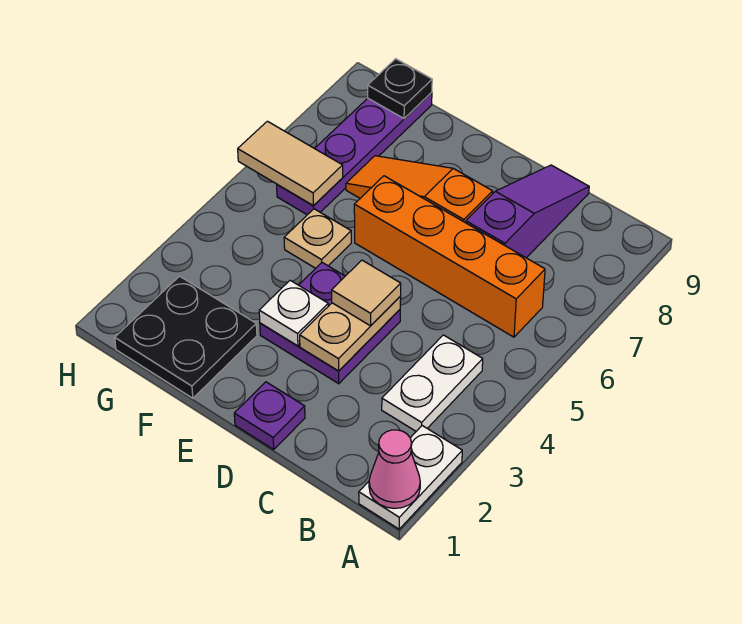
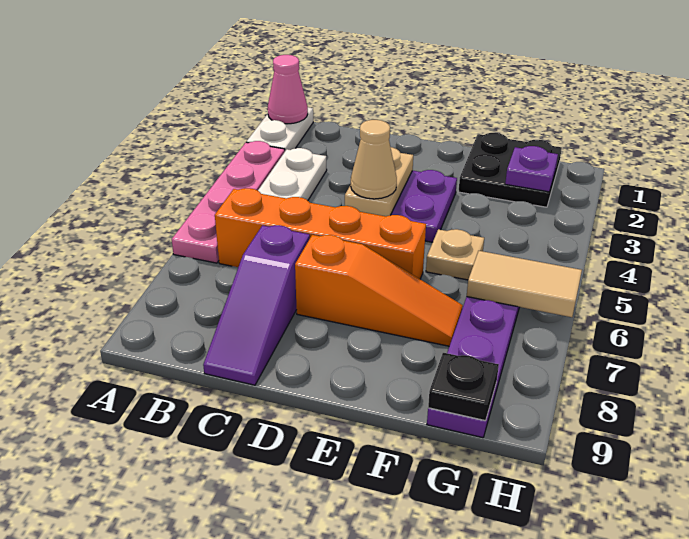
none -> pink 1x4 plate [172,141,285,263]
purple 1x1 plate [234,382,305,449] -> purple 1x1 plate moved to [505,146,558,192]
tan 1x1 tile [332,260,401,326] -> tan 1x1 cone [351,120,397,199]
white 1x1 plate [259,280,328,346] -> none

